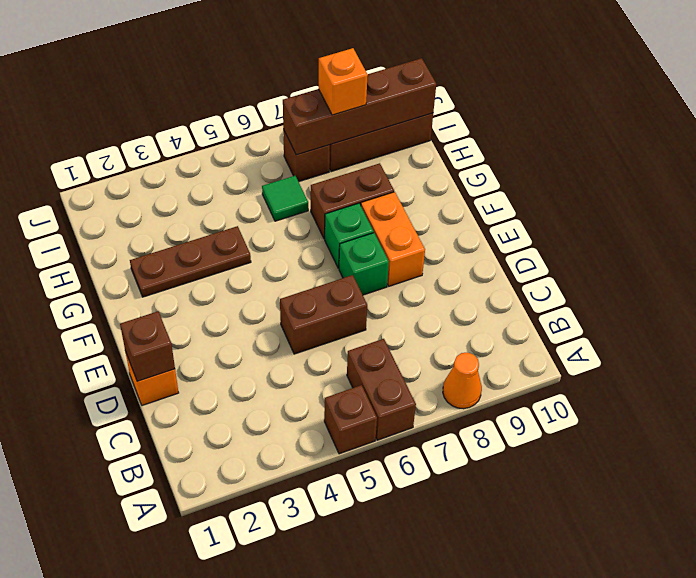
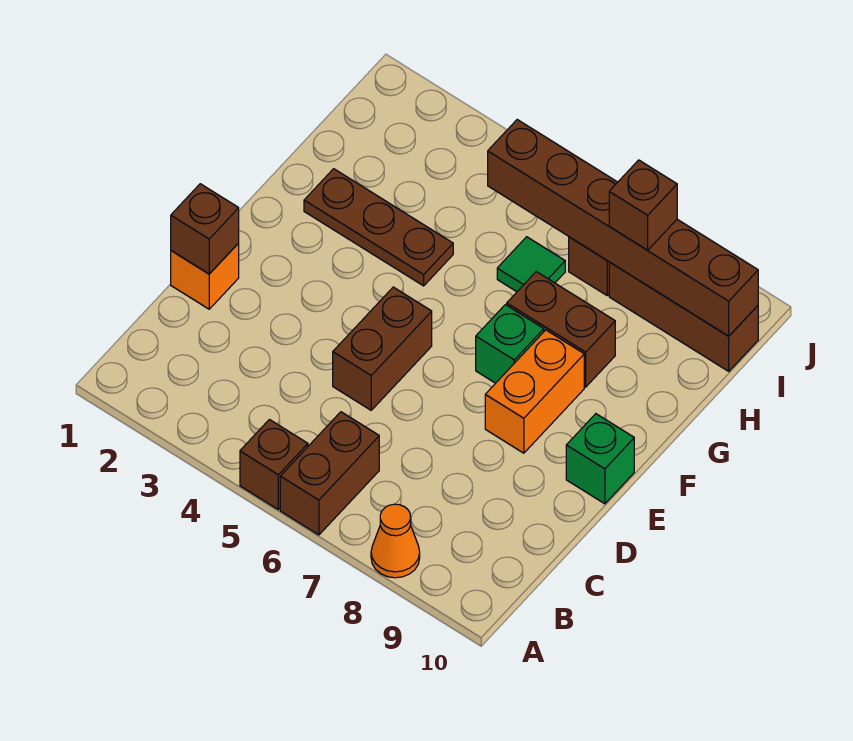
brown 1x2 brick [280,275,367,354] -> brown 1x2 brick turned to [333,287,432,410]
green 1x1 brick [339,233,389,295] -> green 1x1 brick moved to [566,414,634,504]
brown 1x4 brick [283,58,436,155] -> brown 1x6 brick [488,120,758,336]
orange 1x1 brick [319,48,368,115] -> brown 1x1 brick [609,160,677,250]

